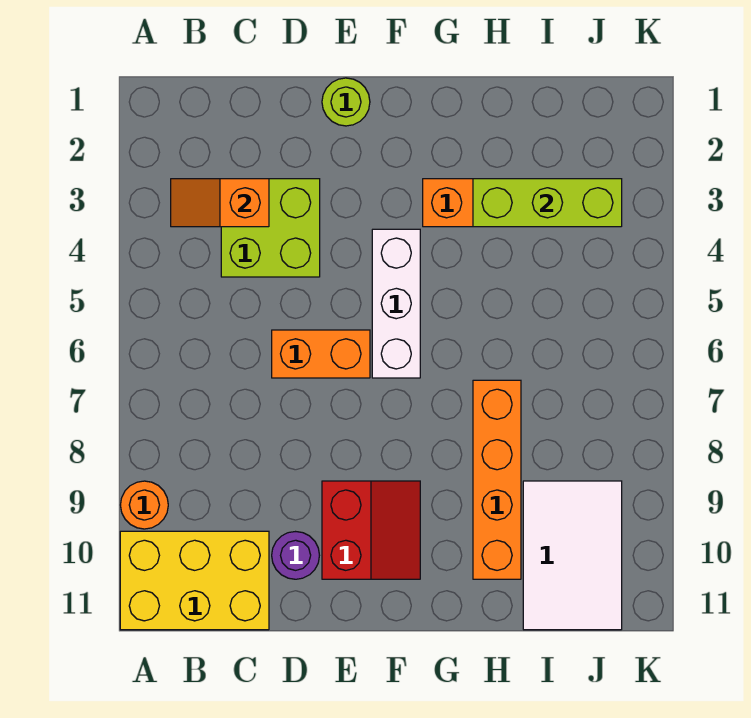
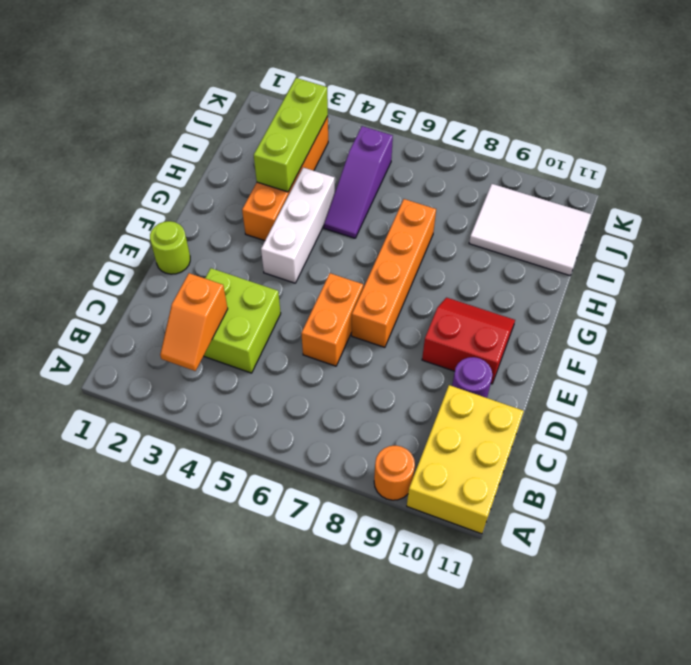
white 1x3 brick [372,229,420,378] -> white 1x3 brick turned to [261,168,335,283]
none -> purple 1x3 slope [324,126,393,238]
orange 1x4 brick [473,380,521,579] -> orange 1x4 brick turned to [352,199,436,347]

